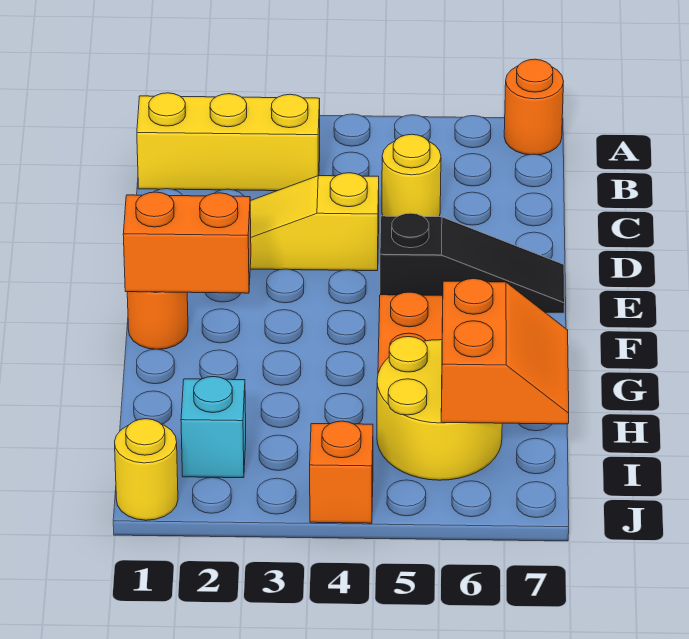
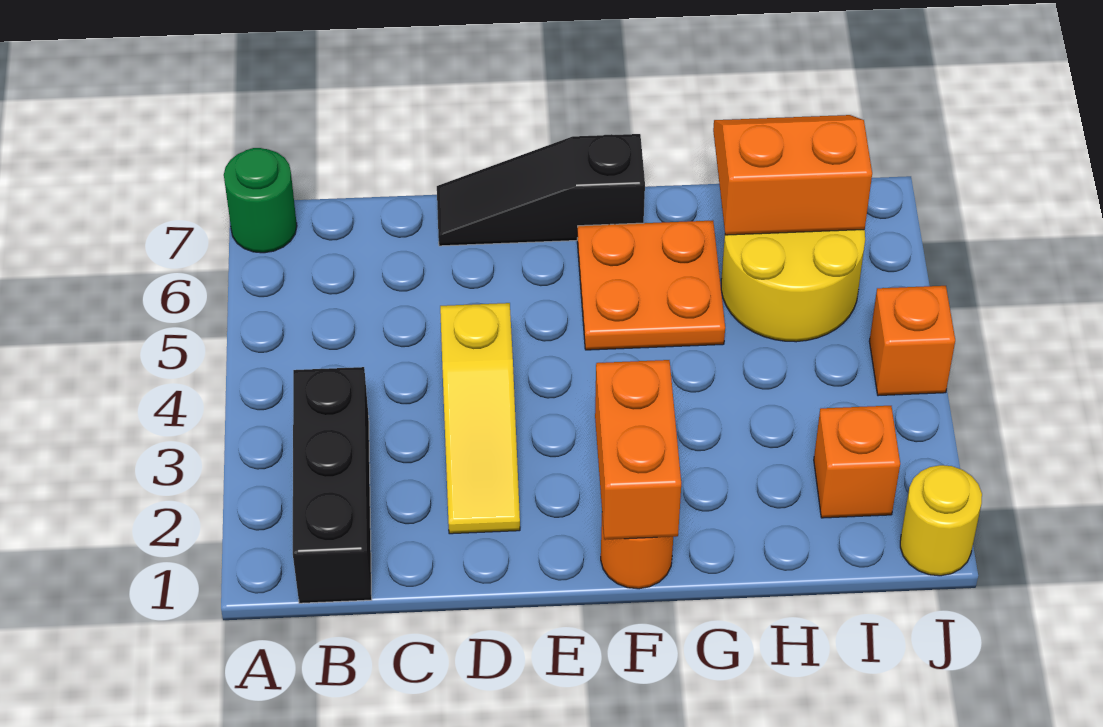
orange 1x1 round brick [504,59,564,155] -> green 1x1 round brick [224,148,297,253]
yellow 1x3 brick [137,93,320,191] -> black 1x3 brick [293,367,372,603]
yellow 1x1 round brick [382,134,441,217] -> none
black 1x3 slope [380,213,565,313] -> black 1x3 slope turned to [437,134,645,246]
cyan 1x1 brick [181,377,246,478] -> orange 1x1 brick [814,406,900,518]

